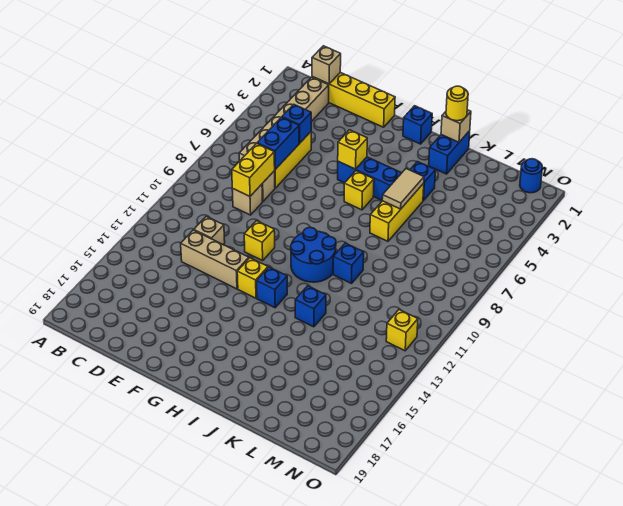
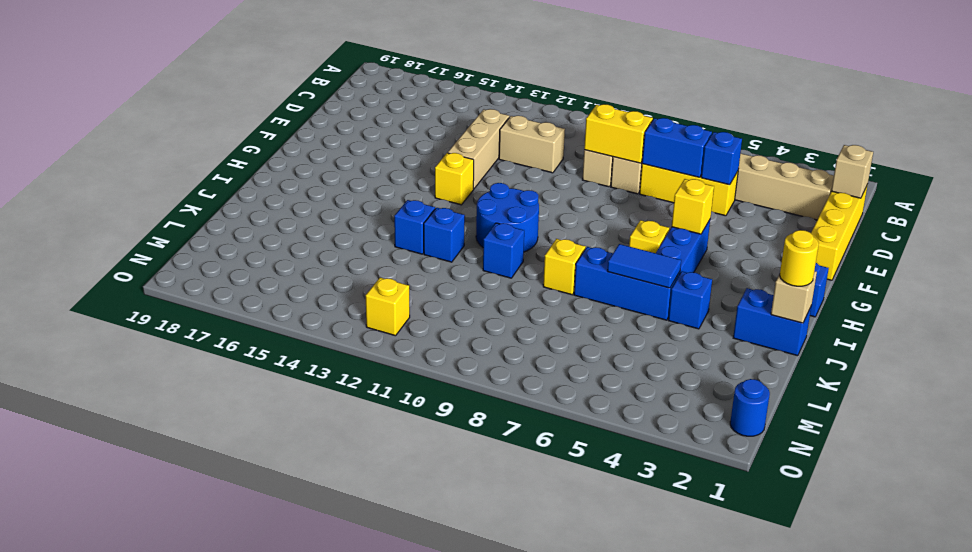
tan 1x1 brick [194,216,225,244] -> tan 1x2 brick [499,116,565,173]
yellow 1x1 brick [244,221,275,261] -> yellow 1x1 brick moved to [543,239,586,295]
blue 1x1 brick [257,267,287,308] -> blue 1x1 brick moved to [424,208,465,262]
yellow 1x3 brick [370,183,424,241] -> blue 1x3 brick [574,247,680,320]
tan 1x2 tile [382,169,424,209] -> blue 1x2 tile [607,244,681,288]

